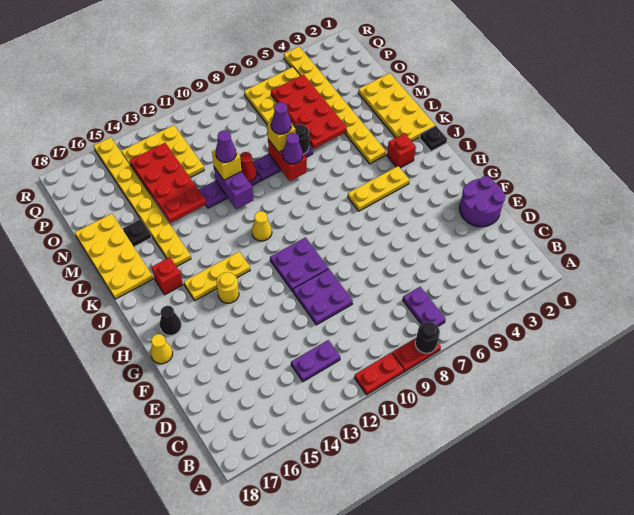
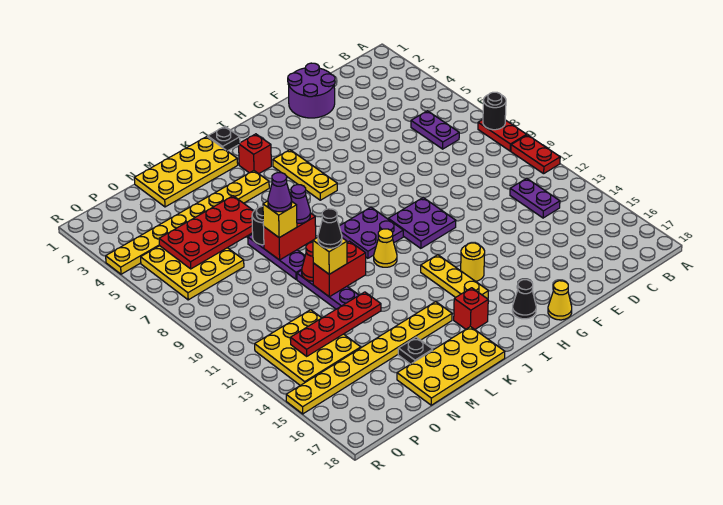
purple 1x2 plate [403,287,446,326] -> purple 1x2 plate turned to [411,111,459,149]
purple 2x2 plate [293,269,353,325] -> purple 2x2 plate moved to [339,207,403,258]
purple 1x2 brick [214,167,253,209] -> red 1x2 brick [313,241,366,297]
purple 1x1 cone [215,130,236,162] -> black 1x1 cone [318,209,342,248]
red 2x4 plate [130,143,206,223] -> red 1x4 plate [290,292,381,356]

